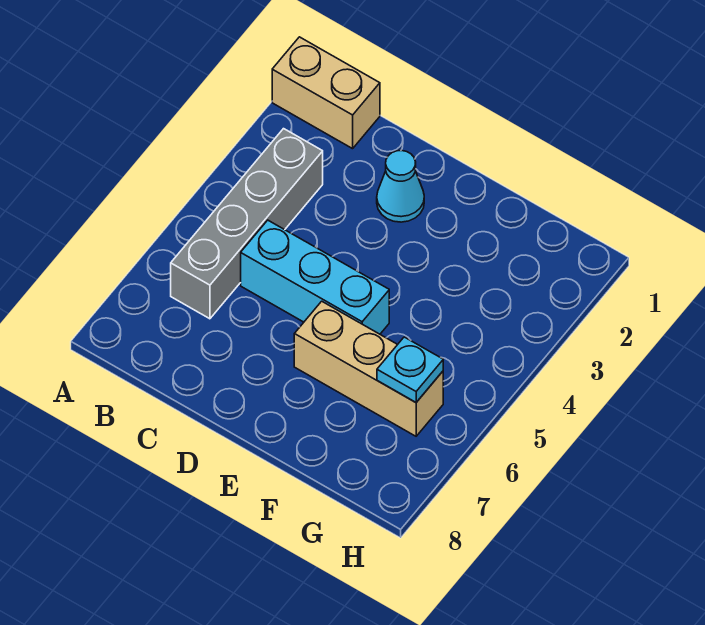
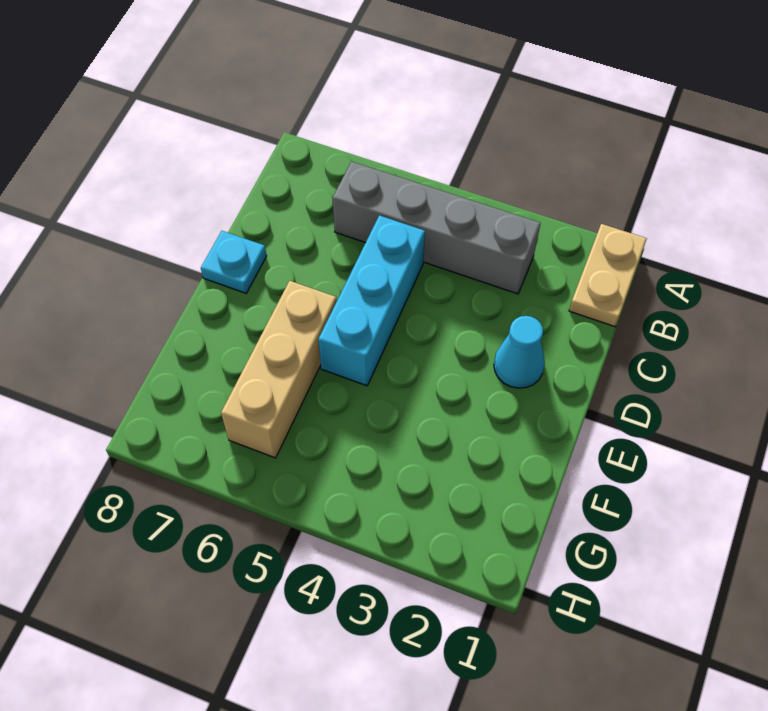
tan 1x2 brick [272,37,380,149] -> tan 1x2 plate [569,224,647,327]
cyan 1x1 plate [377,337,443,402] -> cyan 1x1 plate moved to [201,231,267,293]

